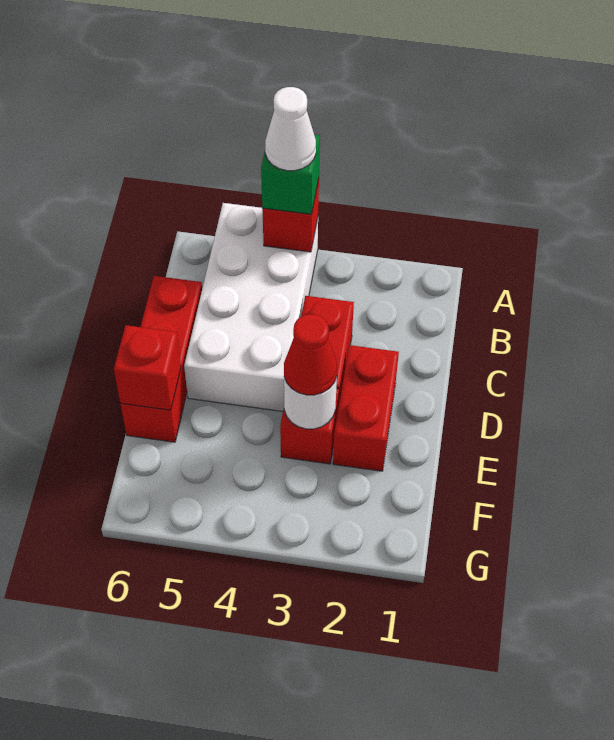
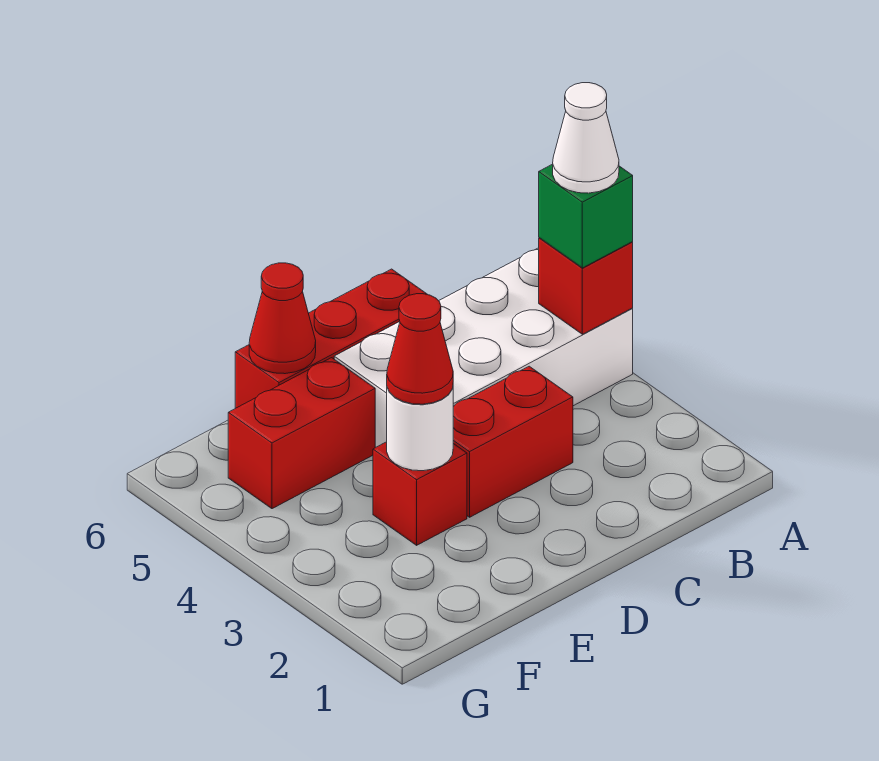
red 1x2 brick [333,345,399,471] -> red 1x2 brick moved to [228,358,375,509]
red 1x1 brick [114,325,181,410] -> red 1x1 cone [249,263,316,374]

